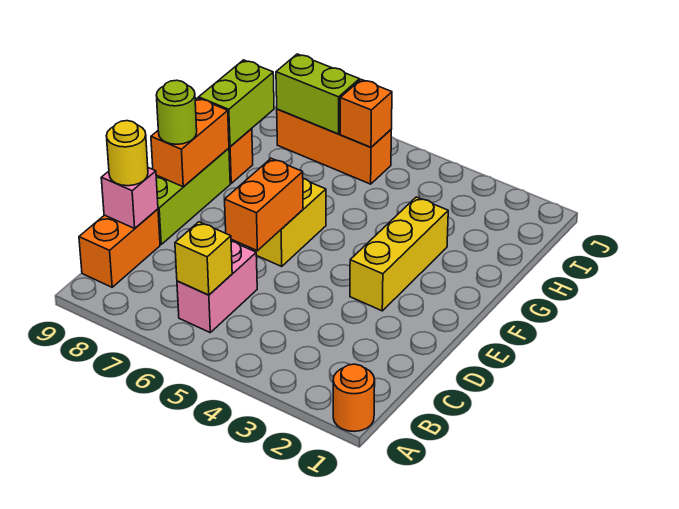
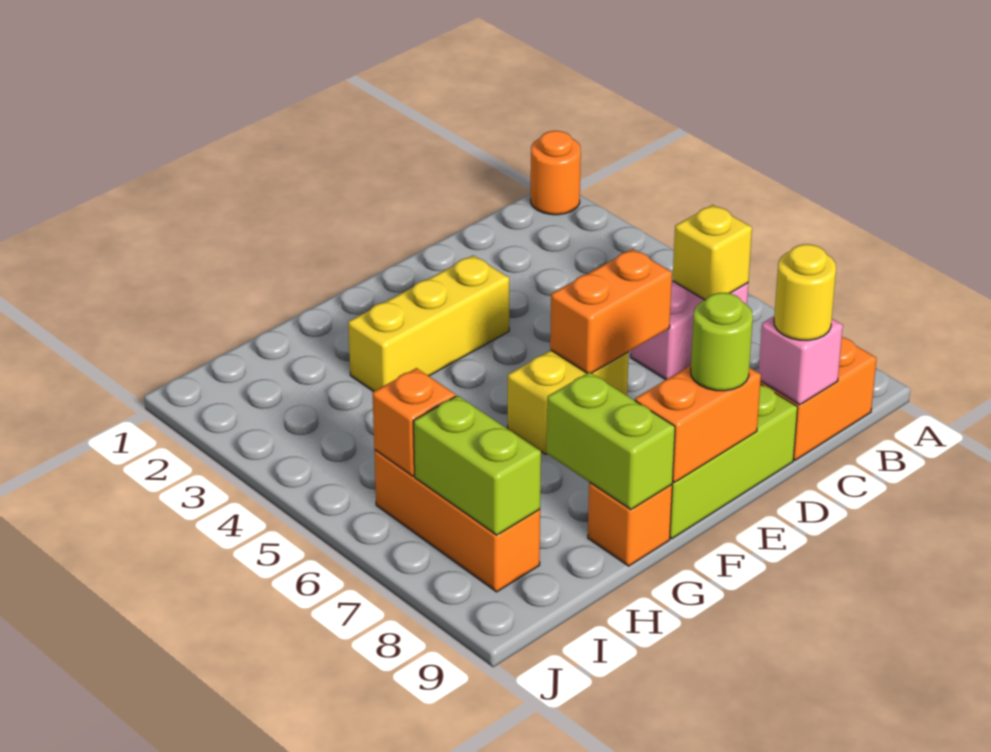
lime 1x2 brick [199,60,274,147] -> lime 1x2 brick turned to [547,372,675,510]

